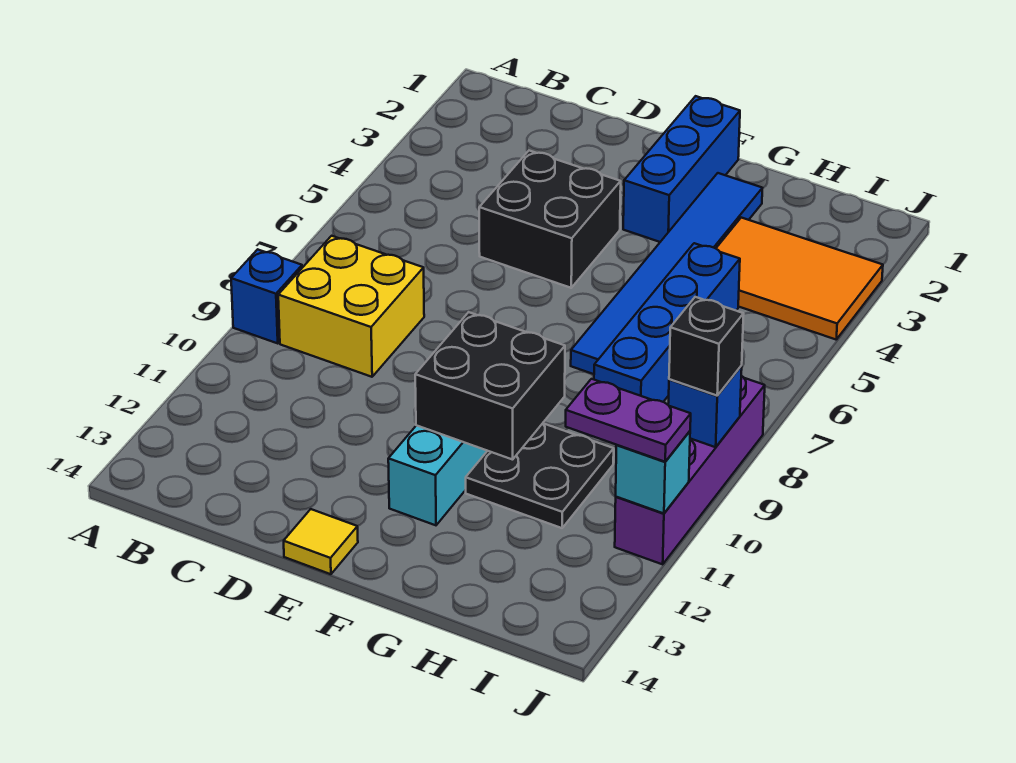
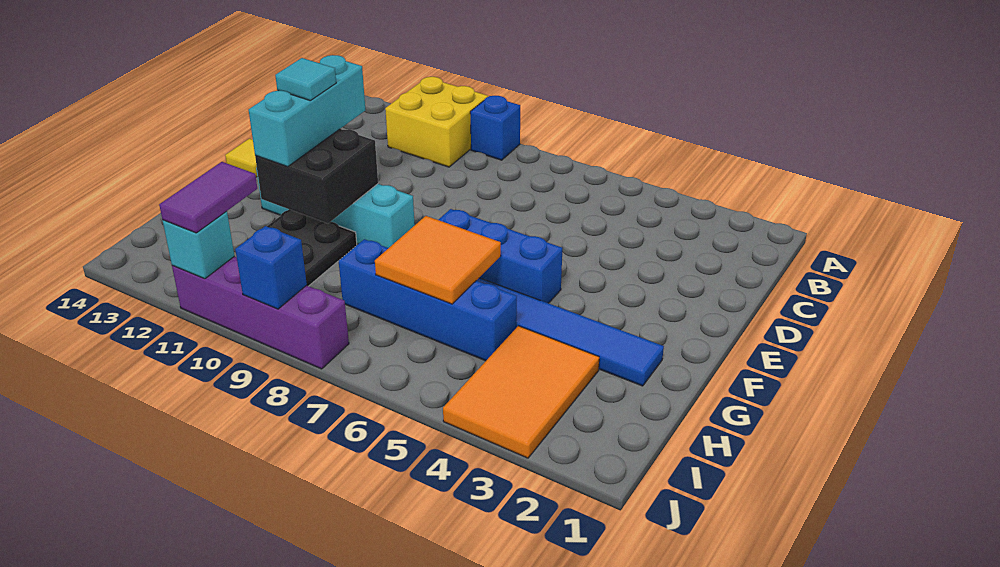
yellow 2x2 brick [278,236,424,377] -> yellow 2x2 brick moved to [385,77,488,167]
black 2x2 brick [479,151,621,288] -> none
none -> cyan 1x3 brick [249,55,365,167]
blue 1x3 brick [623,96,740,242] -> blue 1x3 brick moved to [439,209,562,303]
none -> cyan 1x1 tile [275,58,336,100]
none -> orange 2x2 tile [375,216,501,304]
purple 1x2 plate [566,379,691,462] -> purple 1x2 tile [159,162,257,233]
black 1x1 brick [669,297,744,396] -> none

